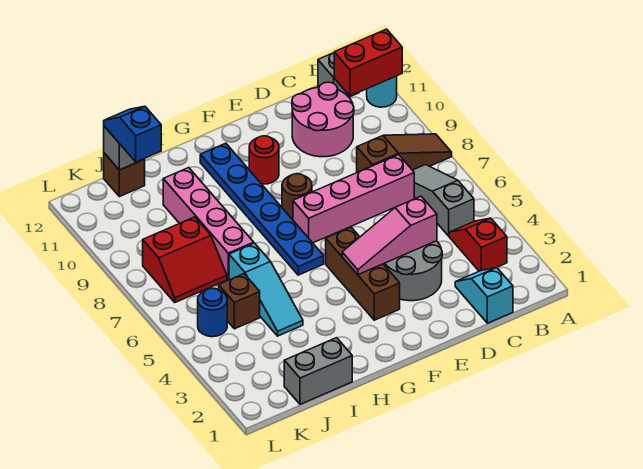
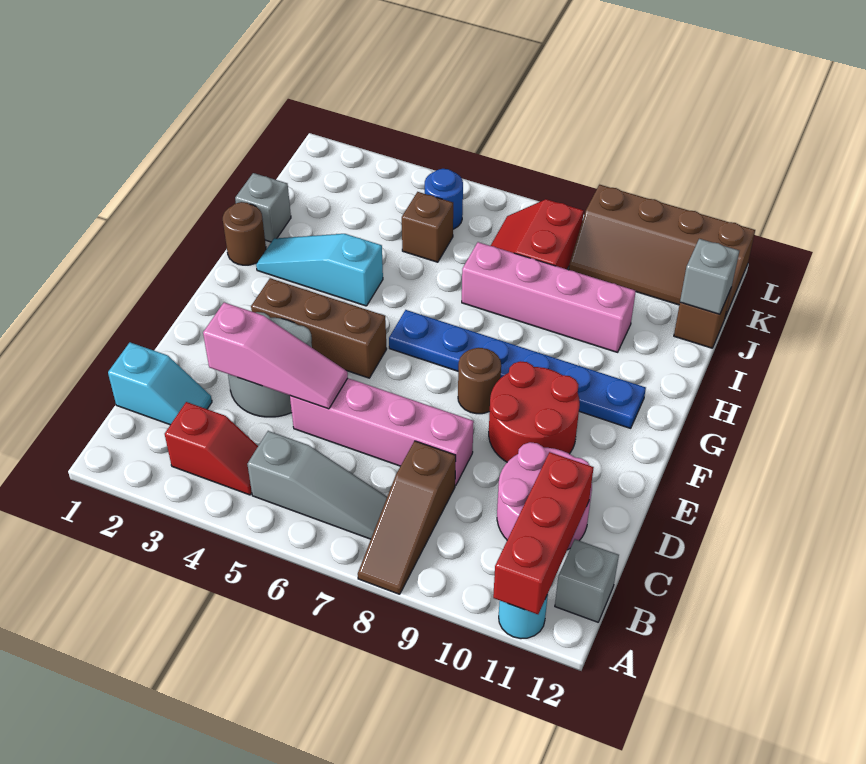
red 1x2 brick [334,29,402,96] -> red 1x3 brick [493,452,594,614]
pink 1x4 brick [293,155,414,243] -> pink 1x4 brick turned to [290,378,474,486]
pink 1x3 slope [342,196,437,275] -> pink 1x3 slope turned to [203,302,348,409]
red 1x1 round brick [249,136,279,184] -> red 2x2 round brick [489,361,580,462]
none -> brown 1x1 round brick [223,202,266,265]
grey 1x2 brick [284,338,352,404] -> grey 1x1 brick [235,173,291,242]
cyan 1x3 slope [229,243,303,336] -> cyan 1x3 slope moved to [256,234,383,306]
blue 1x2 slope [104,106,161,162] -> none
none -> brown 2x4 slope [569,185,755,317]

